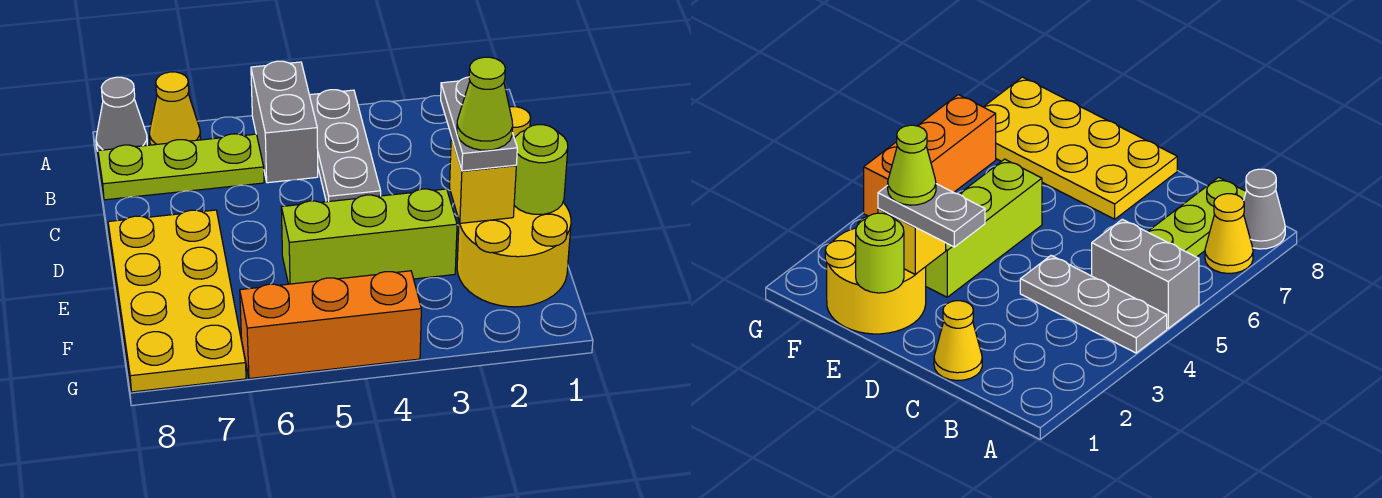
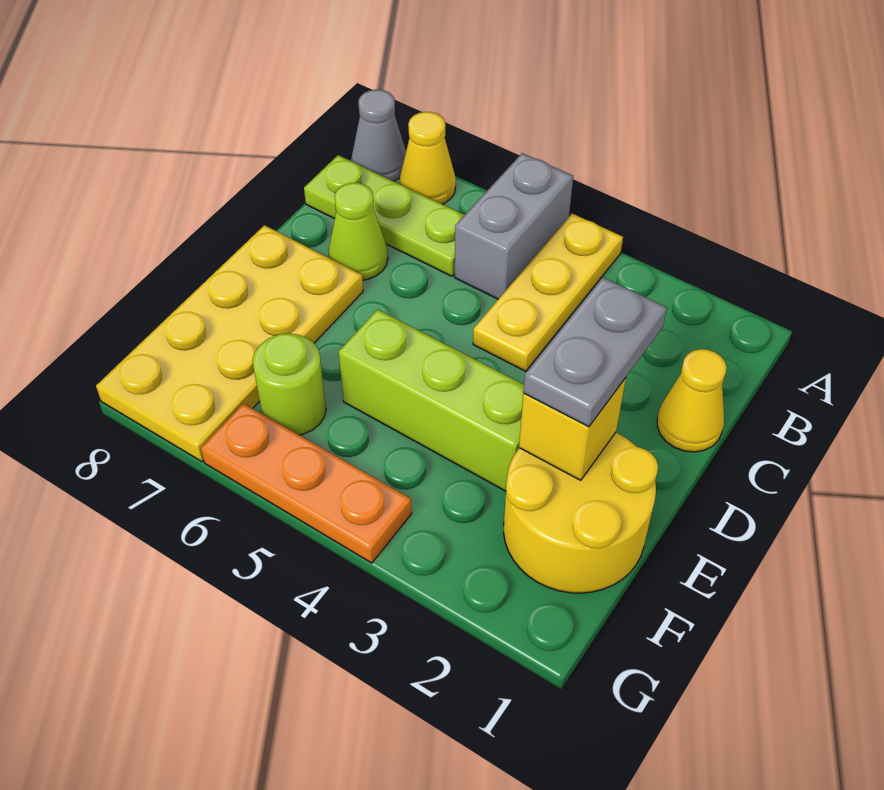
grey 1x3 plate [310,90,381,202] -> yellow 1x3 plate [473,214,623,371]
lime 1x1 round brick [514,125,568,214] -> lime 1x1 round brick moved to [253,333,326,435]
lime 1x1 cone [457,57,513,150] -> lime 1x1 cone moved to [328,183,388,280]
orange 1x3 brick [240,271,421,379] -> orange 1x3 plate [201,403,412,563]

